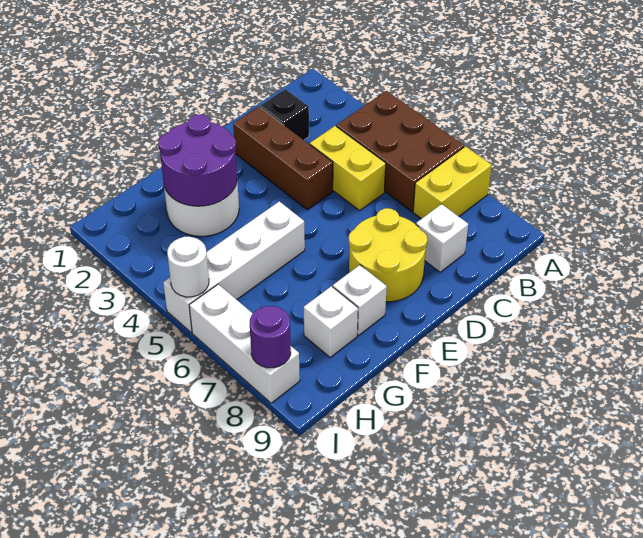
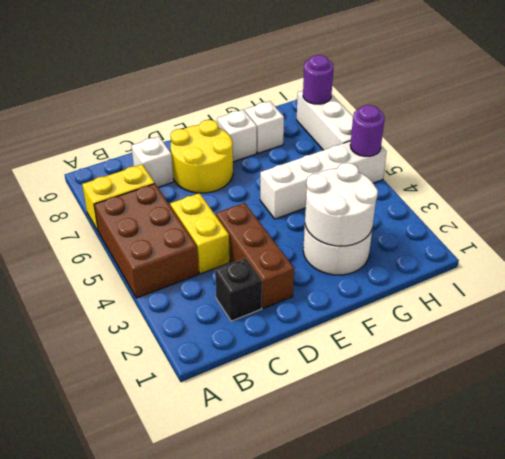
purple 2x2 round brick [158,115,237,206] -> white 2x2 round brick [305,163,378,246]
white 1x1 round brick [167,237,209,297] -> purple 1x1 round brick [350,105,385,156]

